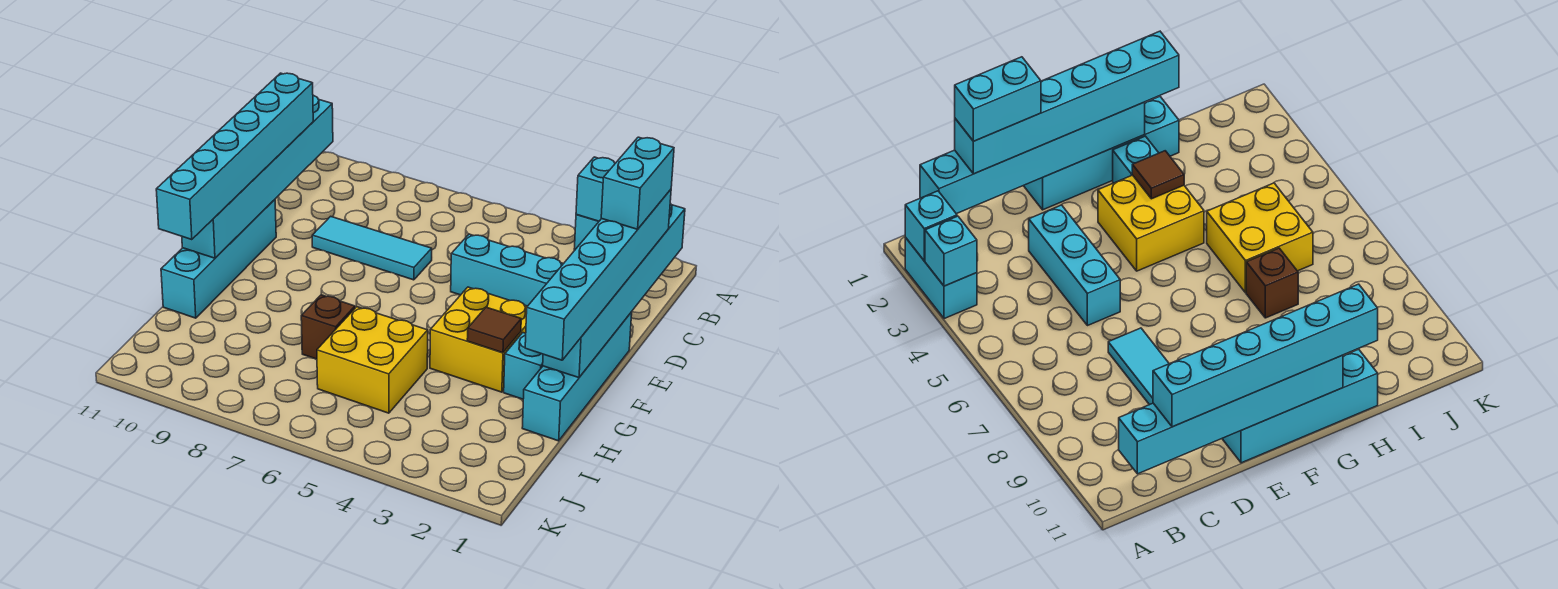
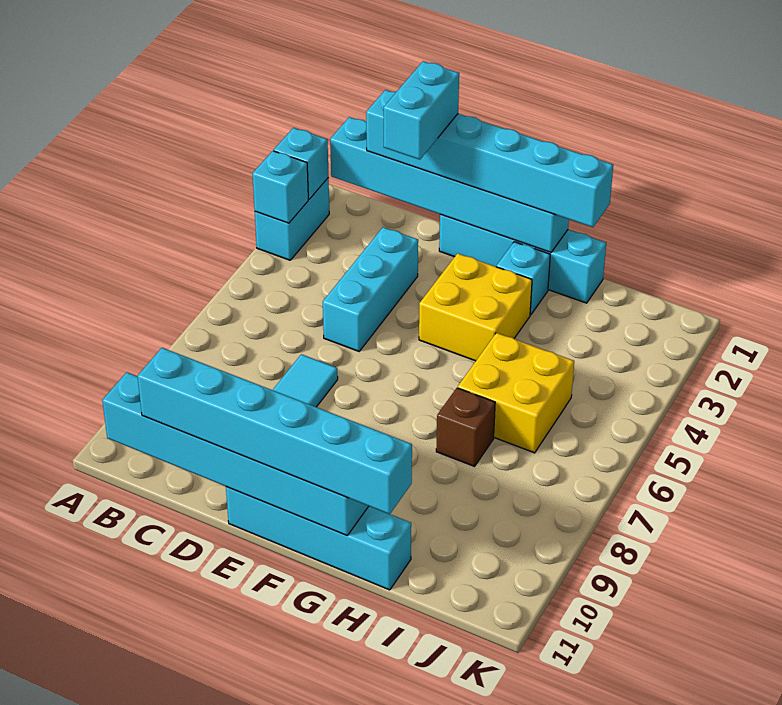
cyan 1x2 brick [601,137,674,229] -> cyan 1x2 brick turned to [384,61,459,160]
brown 1x1 tile [467,307,521,353] -> none

